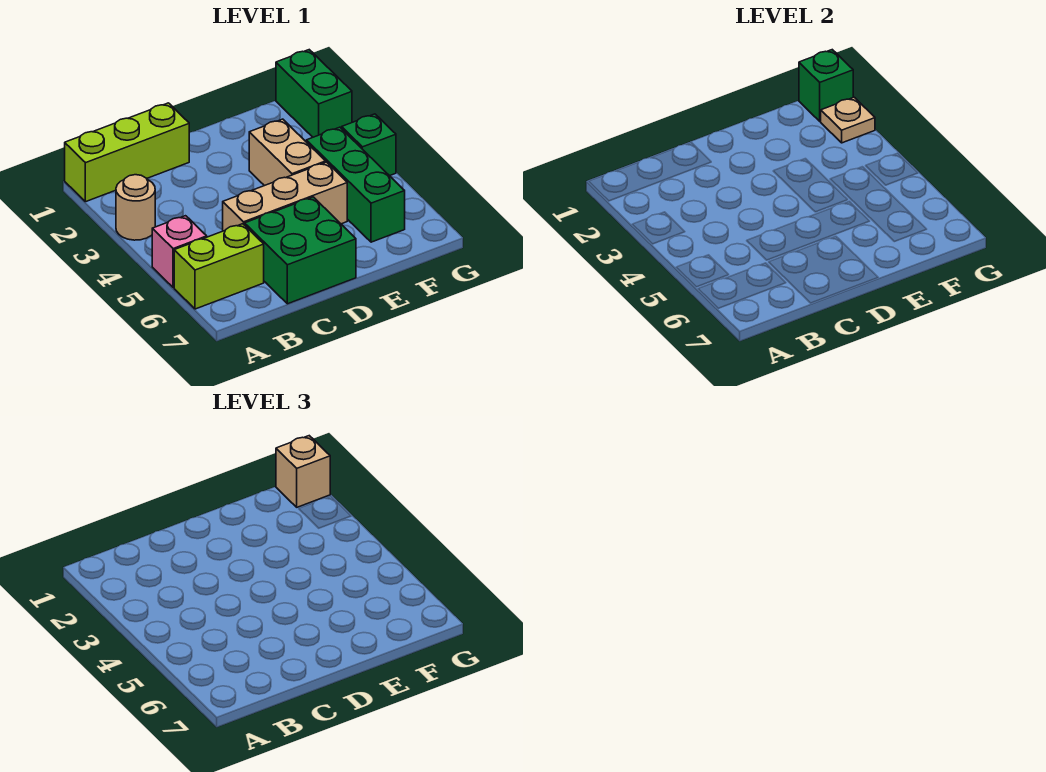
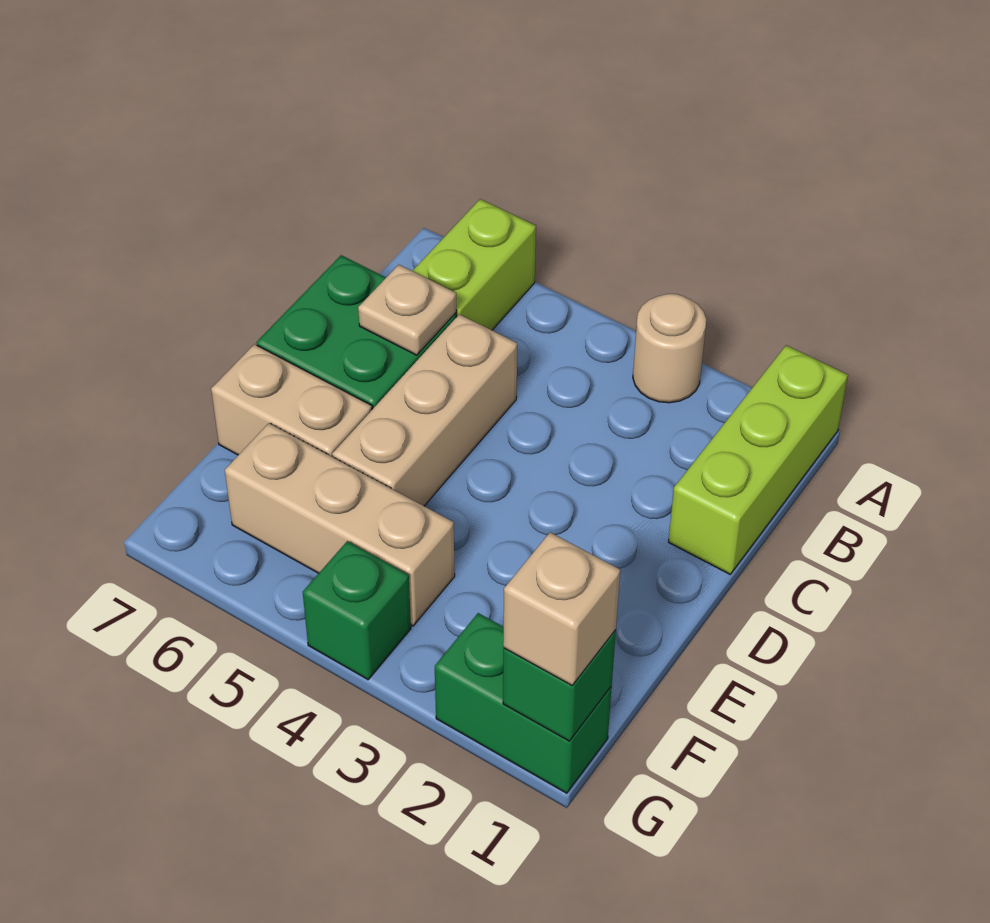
pink 1x1 brick [152,216,207,288] -> none
tan 1x2 brick [249,119,326,186] -> tan 1x2 brick moved to [211,344,372,457]
green 1x3 brick [306,127,405,242] -> tan 1x3 brick [225,423,455,626]
tan 1x1 plate [820,97,875,143] -> tan 1x1 plate moved to [358,265,456,355]

